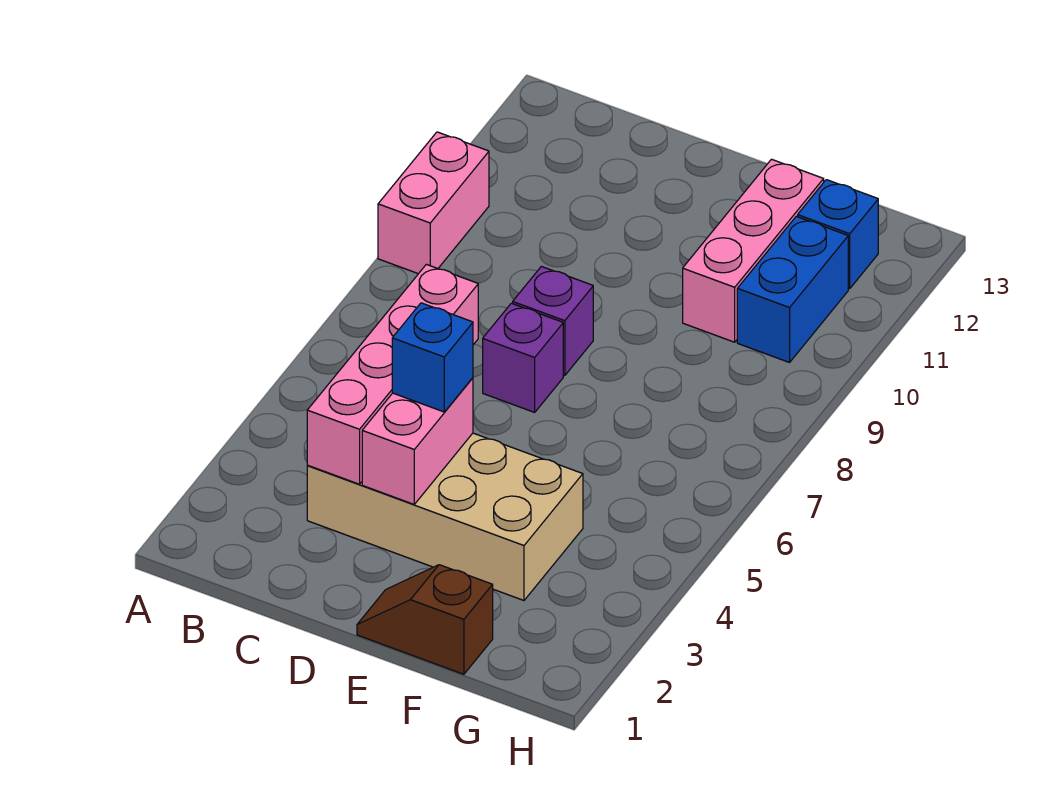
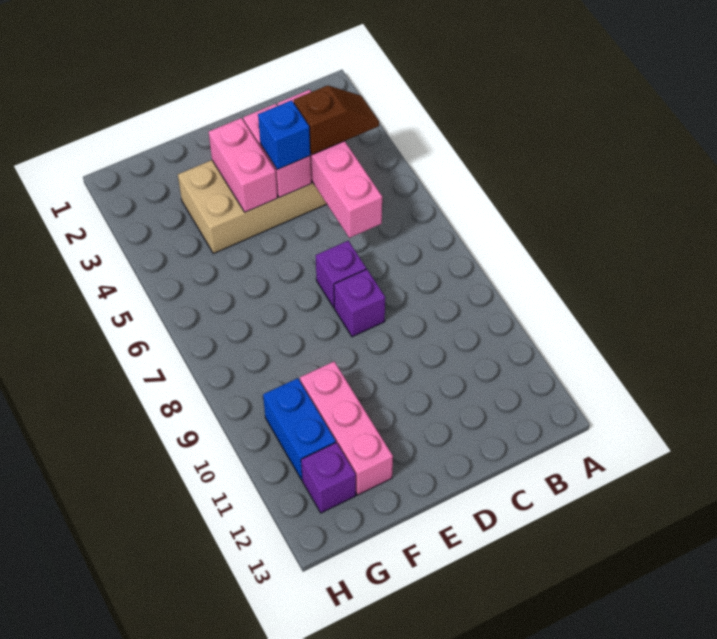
pink 1x2 brick [378,132,489,274] -> pink 1x2 brick moved to [209,118,277,212]
brown 1x2 slope [357,565,493,674] -> brown 1x2 slope moved to [294,85,379,155]
blue 1x1 brick [798,180,878,289] -> purple 1x1 brick [301,442,356,513]

